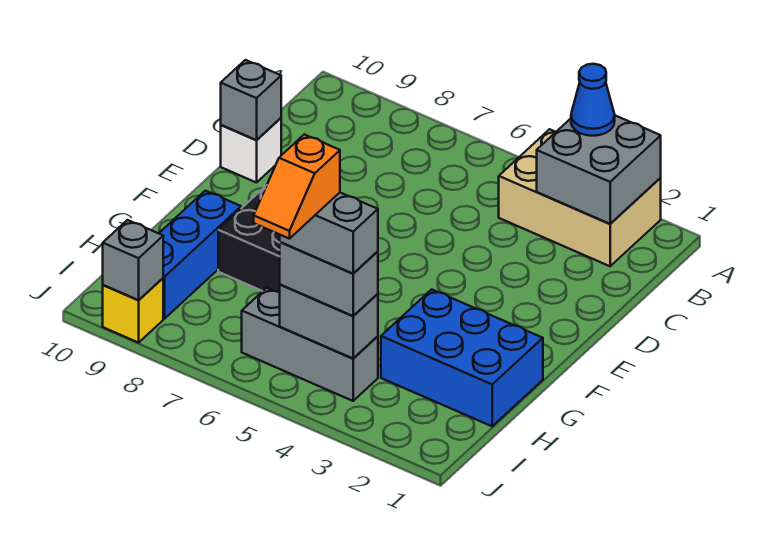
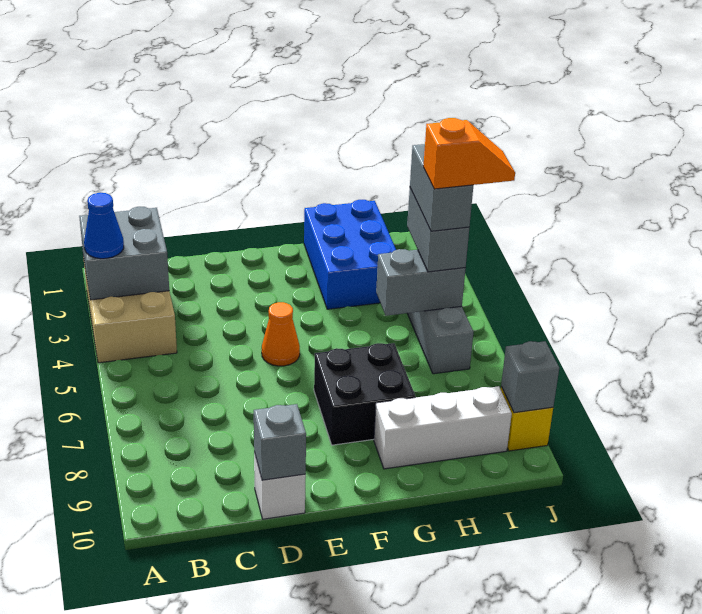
none -> orange 1x1 cone [262,302,300,366]
blue 1x3 brick [159,191,241,319] -> white 1x3 brick [374,386,512,469]
grey 1x2 brick [280,285,378,359] -> grey 1x2 brick turned to [376,249,466,316]

